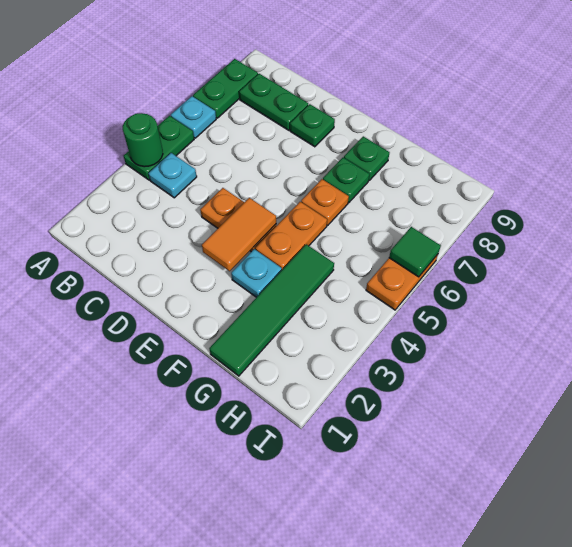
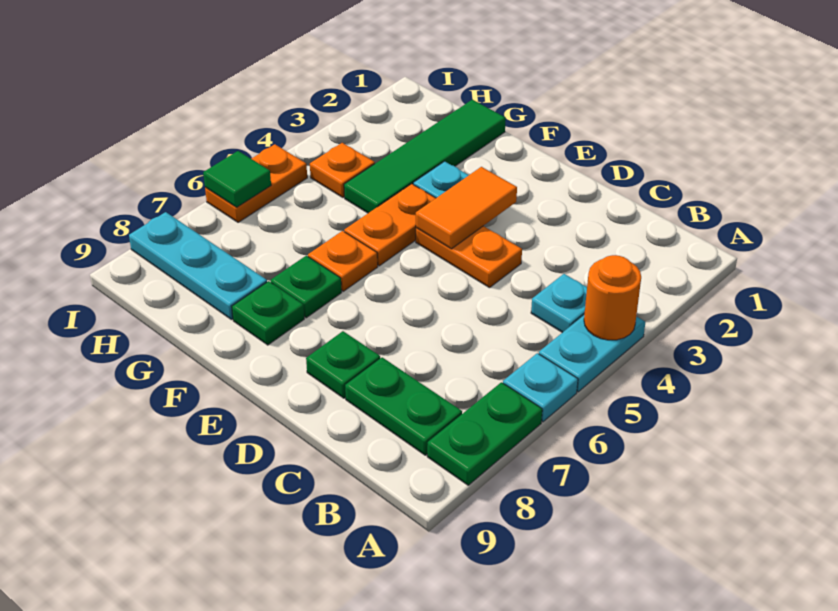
green 1x2 plate [124,116,194,180] -> cyan 1x2 plate [539,315,645,392]
green 1x1 round brick [123,113,163,167] -> orange 1x1 round brick [584,255,641,340]
none -> cyan 1x3 plate [129,212,267,320]
none -> orange 1x1 plate [310,143,375,198]

